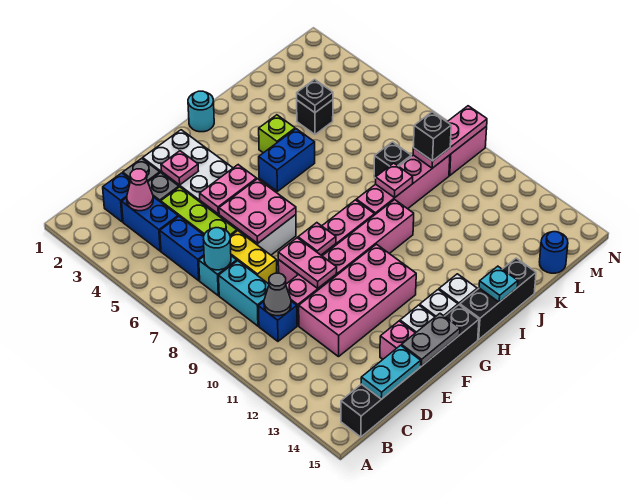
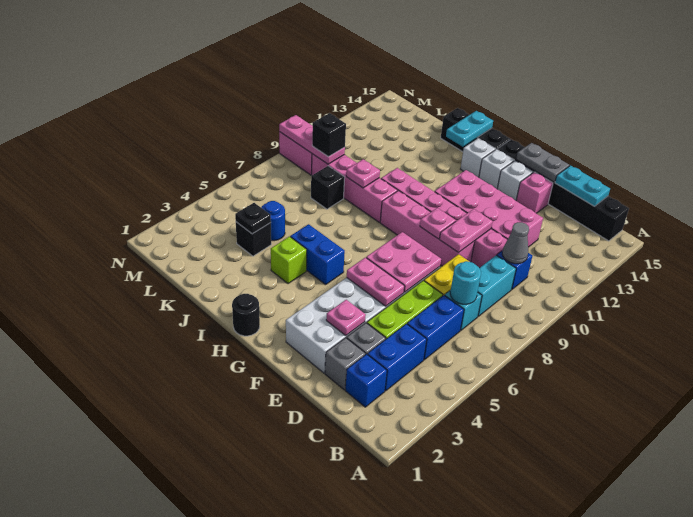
pink 1x1 cone [127,169,153,211] -> none
cyan 1x1 round brick [188,91,214,132] -> black 1x1 round brick [232,294,260,336]
cyan 1x1 plate [479,266,518,302] -> cyan 1x2 plate [446,111,493,147]
blue 1x1 round brick [540,232,568,273] -> blue 1x1 round brick moved to [261,201,285,241]

